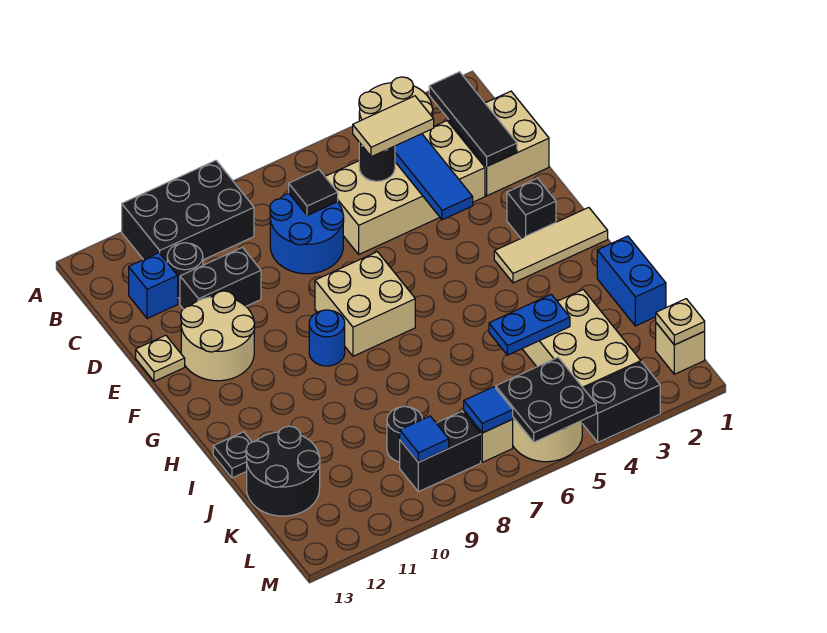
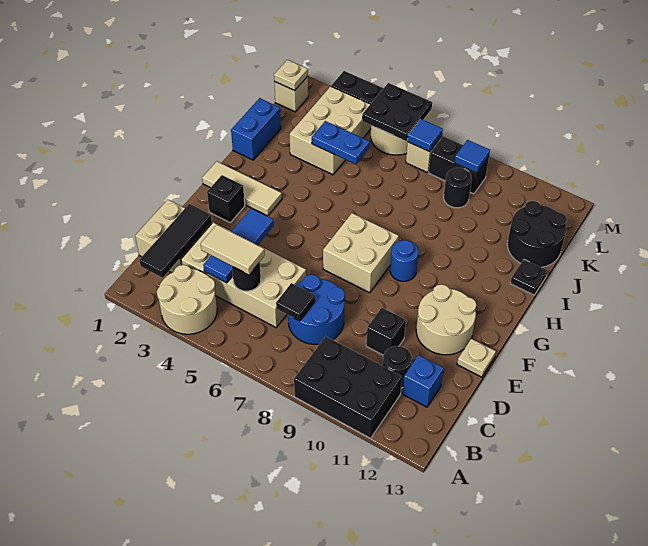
black 1x2 brick [180,247,261,309] -> black 1x1 brick [366,308,406,355]

